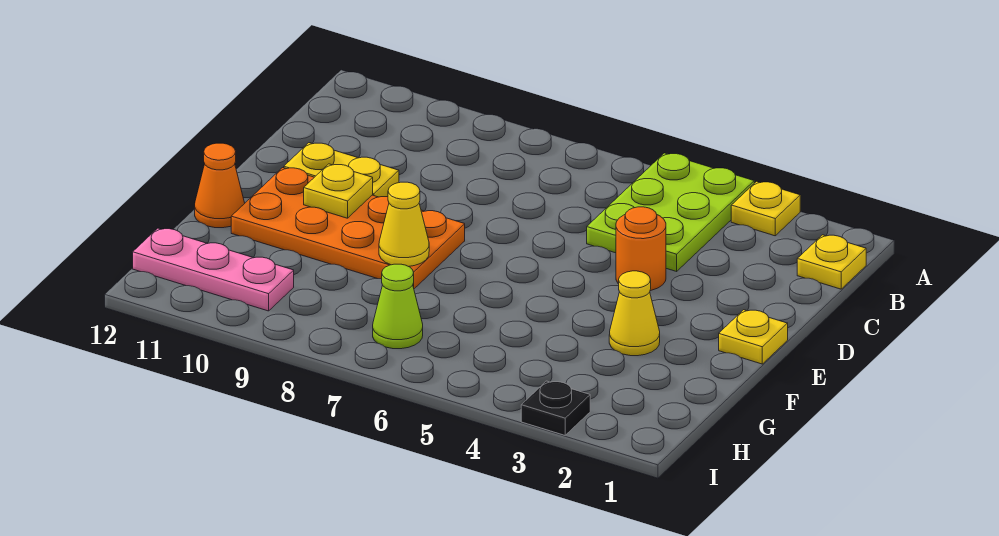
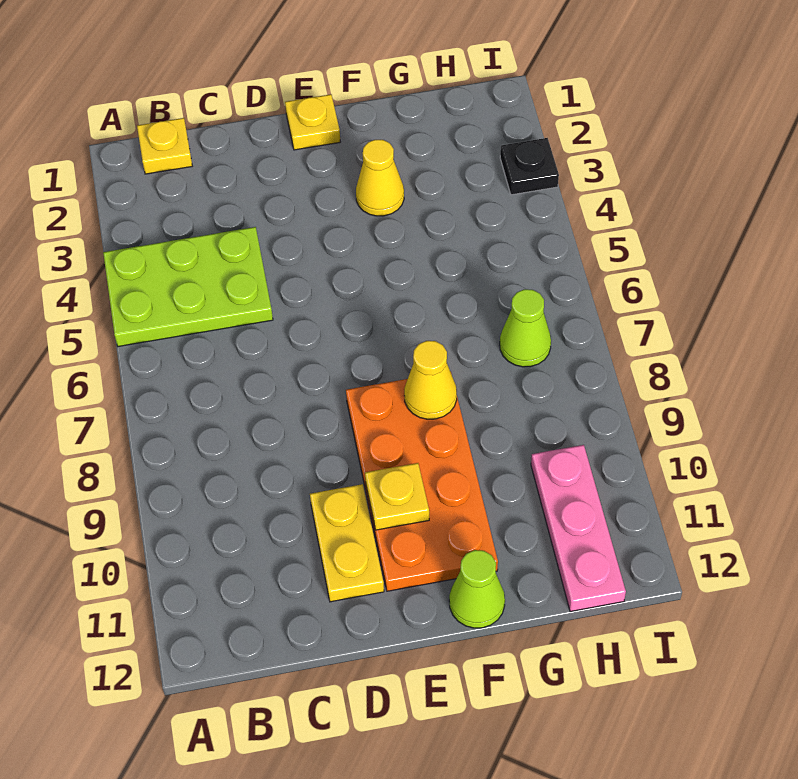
yellow 1x1 plate [731,181,800,236] -> none
orange 1x1 round brick [616,207,666,291] -> none
orange 1x1 cone [195,143,245,228] -> lime 1x1 cone [449,550,505,628]

